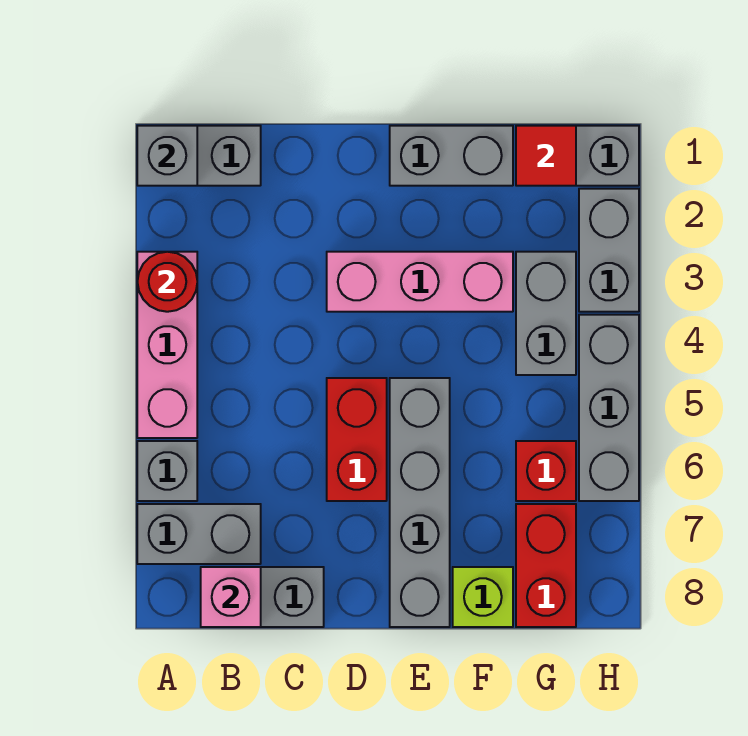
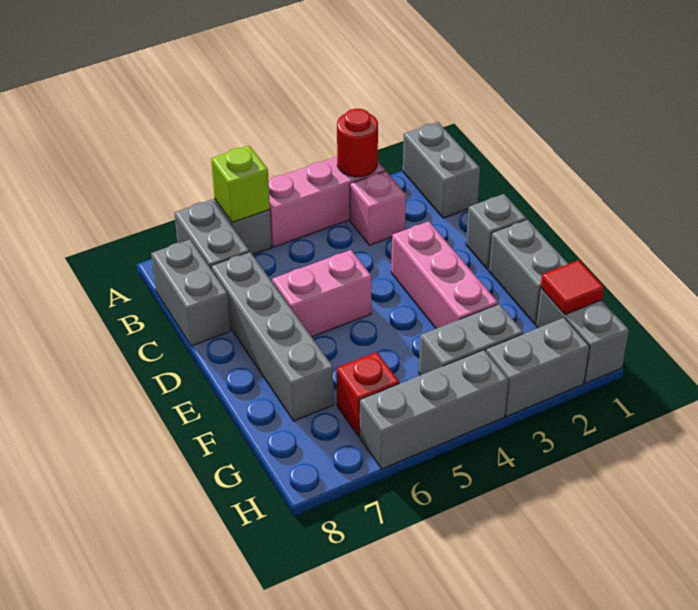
grey 1x1 brick [137,126,197,186] -> grey 1x1 brick moved to [466,194,526,270]
pink 1x1 brick [201,567,261,627] -> pink 1x1 brick moved to [350,171,406,245]
red 1x2 brick [327,378,387,501] -> pink 1x2 brick [272,250,372,337]
grey 1x4 brick [390,378,450,627] -> grey 1x4 brick turned to [211,252,334,421]
lime 1x1 brick [453,567,513,627] -> lime 1x1 brick moved to [211,146,270,223]
red 1x2 brick [516,504,576,627] -> none

